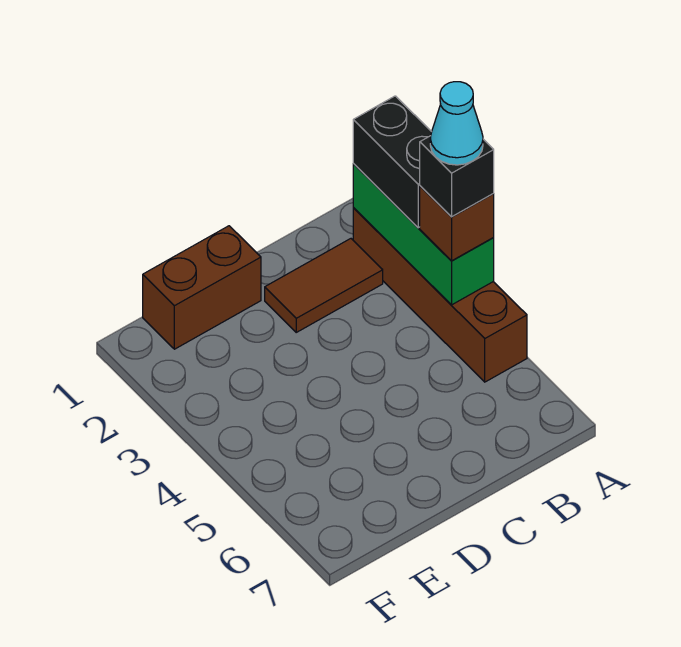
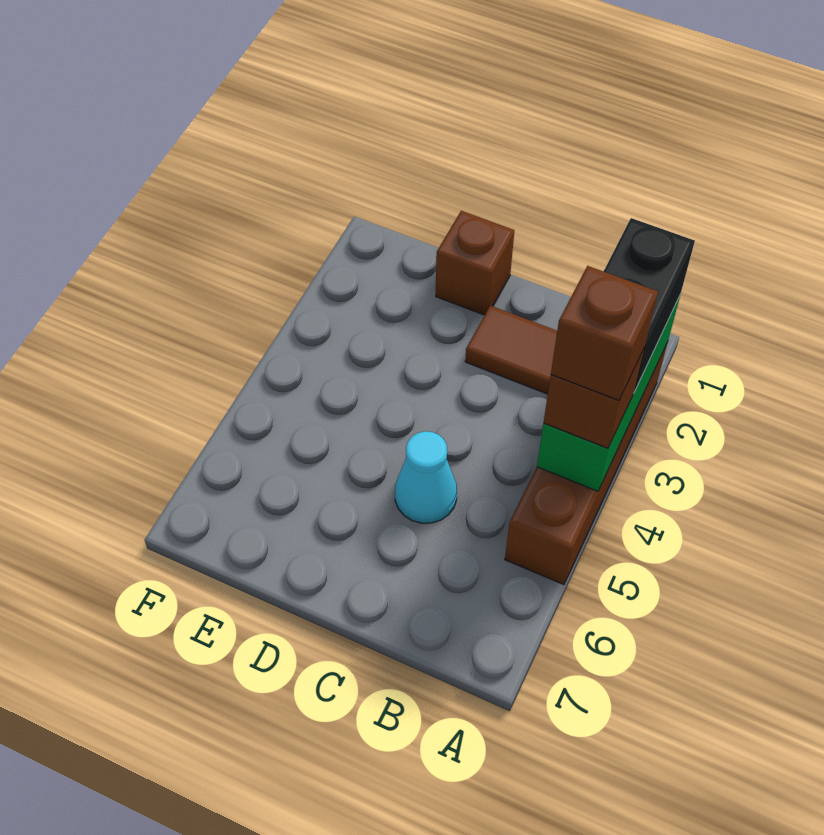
black 1x1 brick [420,136,494,217] -> brown 1x1 brick [551,266,658,400]
cyan 1x1 cone [430,82,483,165] -> cyan 1x1 cone moved to [395,431,457,523]
brown 1x2 brick [143,226,261,349] -> brown 1x1 brick [436,211,514,315]

